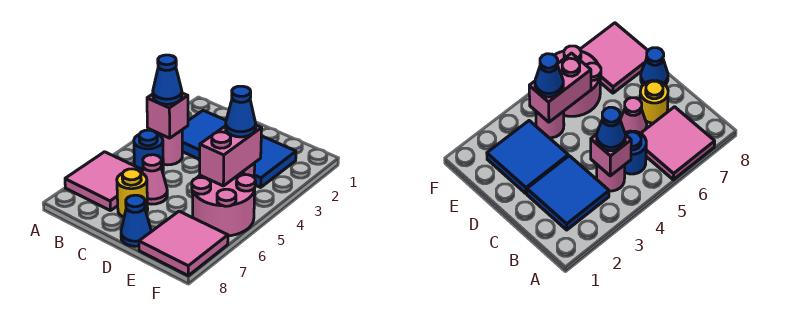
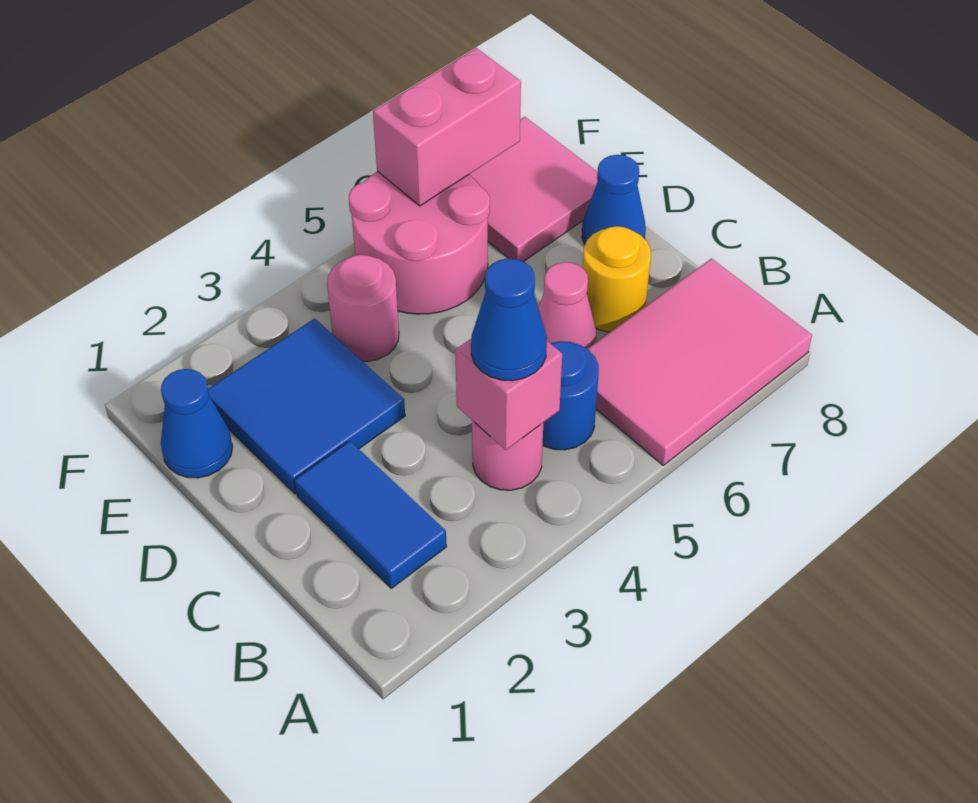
pink 2x2 tile [65,152,143,211] -> pink 2x3 tile [588,259,812,465]
blue 2x2 tile [182,111,226,160] -> blue 1x2 tile [295,441,447,588]
pink 1x2 brick [200,125,262,186] -> pink 1x2 brick moved to [373,48,521,206]
blue 1x1 cone [226,86,256,137] -> blue 1x1 cone moved to [161,369,233,478]

